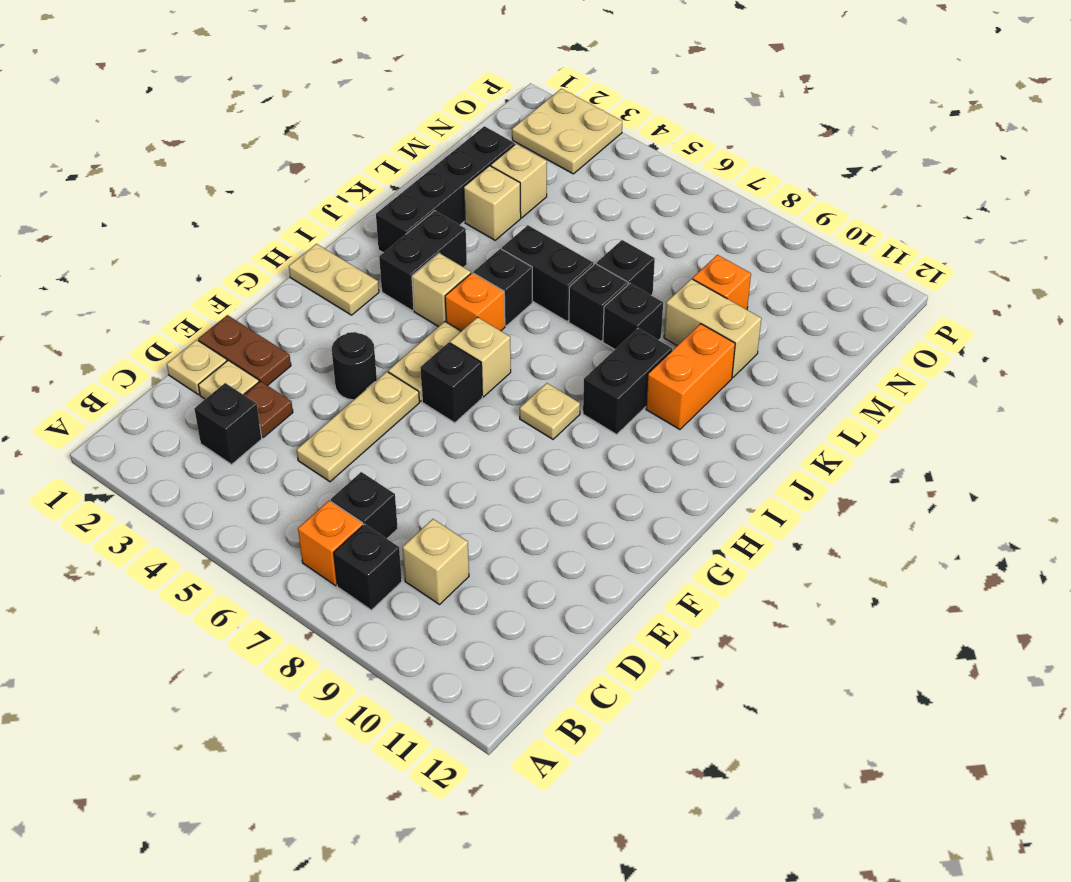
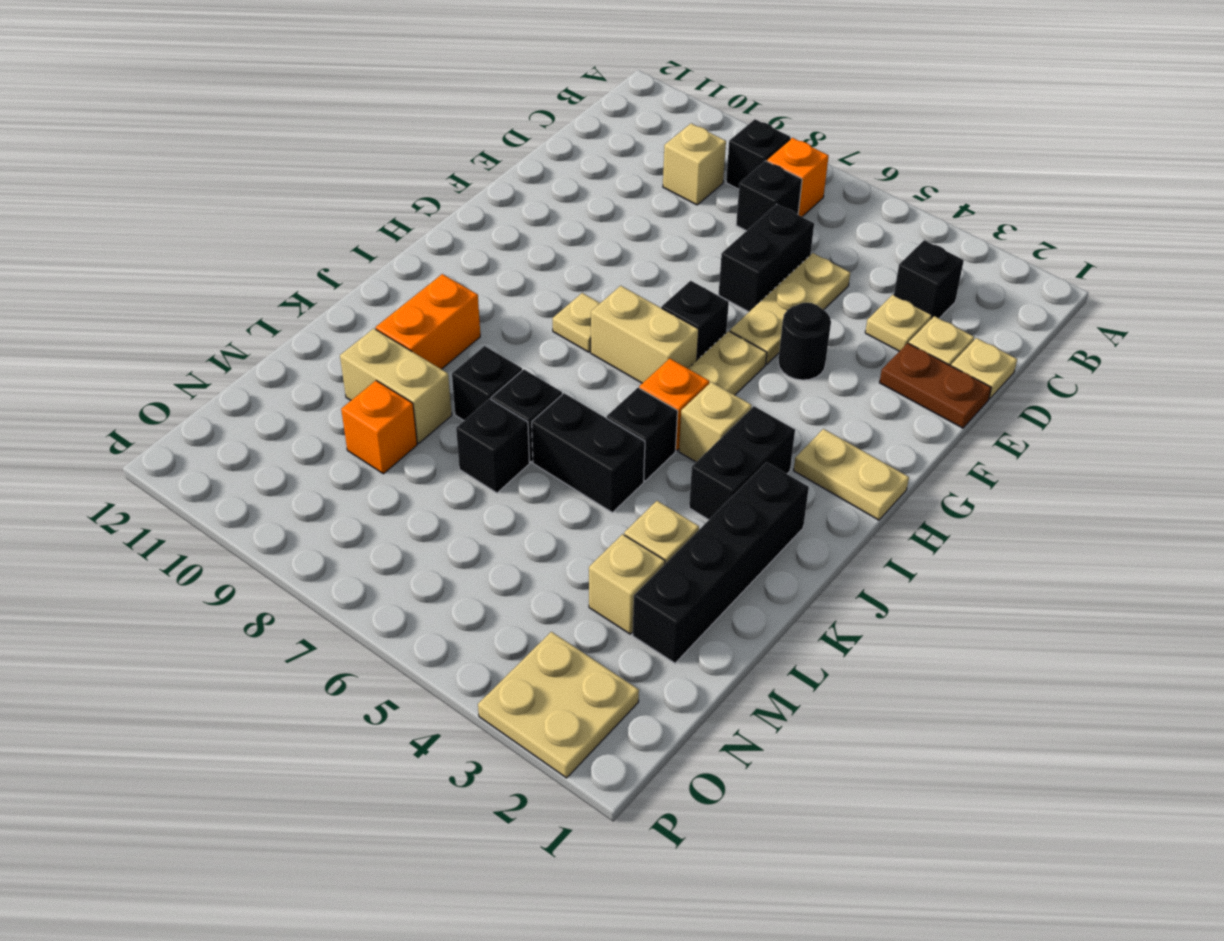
brown 1x1 plate [244,381,293,437] -> tan 1x1 plate [865,295,932,351]
tan 1x1 brick [450,317,511,397] -> tan 1x2 brick [591,286,699,383]
black 1x2 brick [583,329,672,434] -> black 1x2 brick moved to [719,204,814,312]

